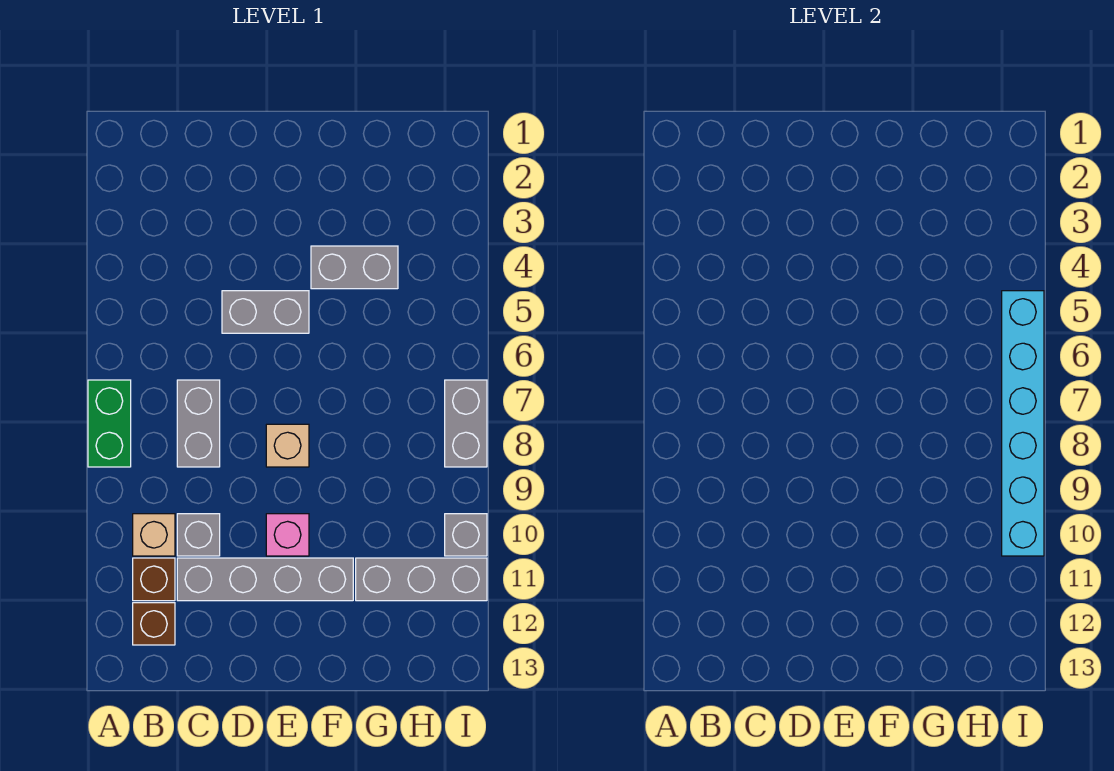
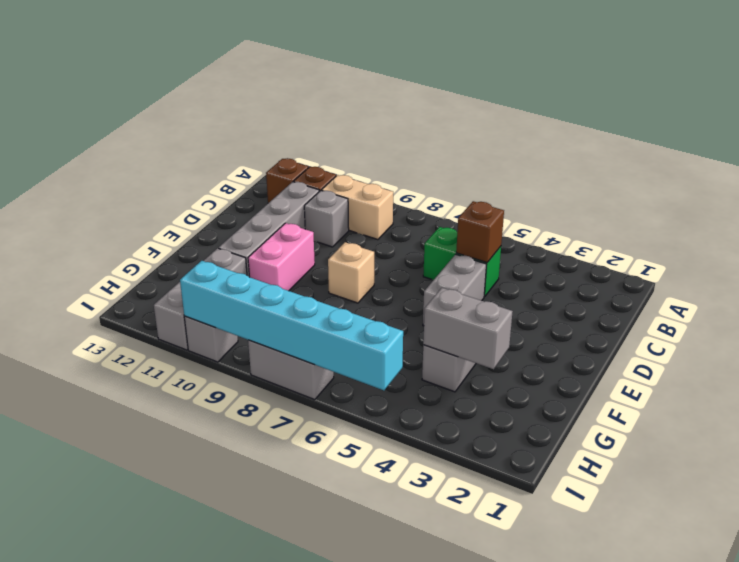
green 1x2 brick [88,380,131,467] -> green 1x2 brick moved to [423,227,501,297]
tan 1x1 brick [133,514,175,556] -> tan 1x2 brick [322,175,393,240]
none -> brown 1x1 brick [456,201,504,262]
grey 1x2 brick [177,380,220,467] -> grey 1x2 brick moved to [423,288,513,369]
pink 1x1 brick [266,514,309,556] -> pink 1x2 brick [248,223,315,291]

